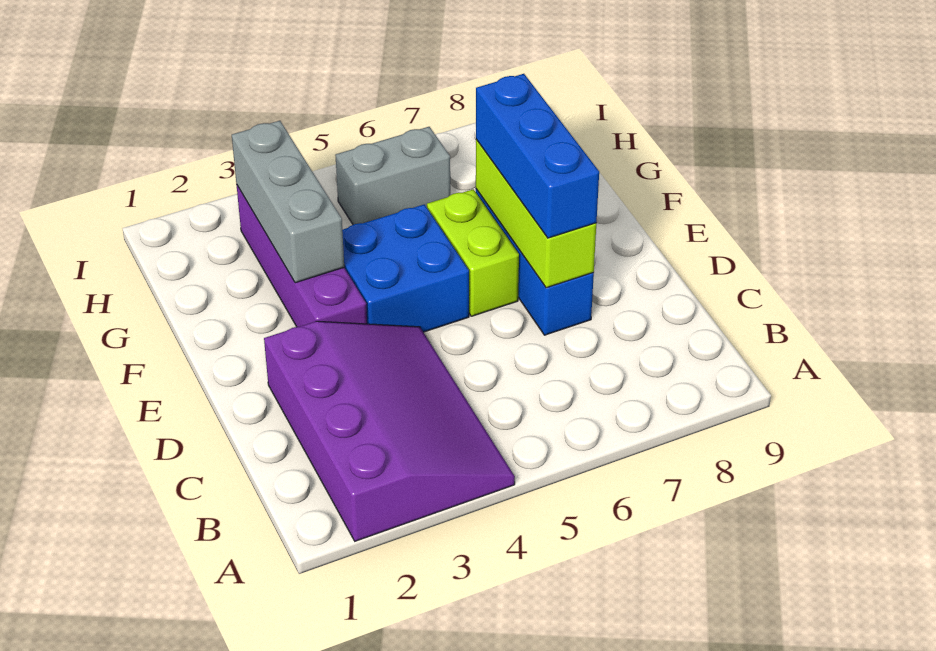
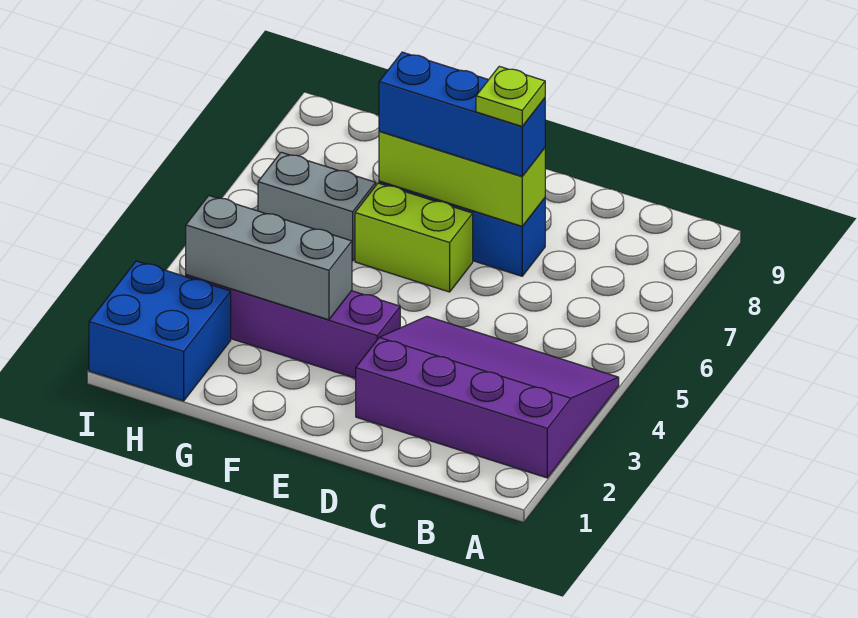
none -> lime 1x1 plate [476,66,545,126]
blue 2x2 brick [342,205,469,332] -> blue 2x2 brick moved to [89,261,231,401]
grey 1x2 brick [335,127,450,225] -> grey 1x2 brick turned to [258,152,376,261]

